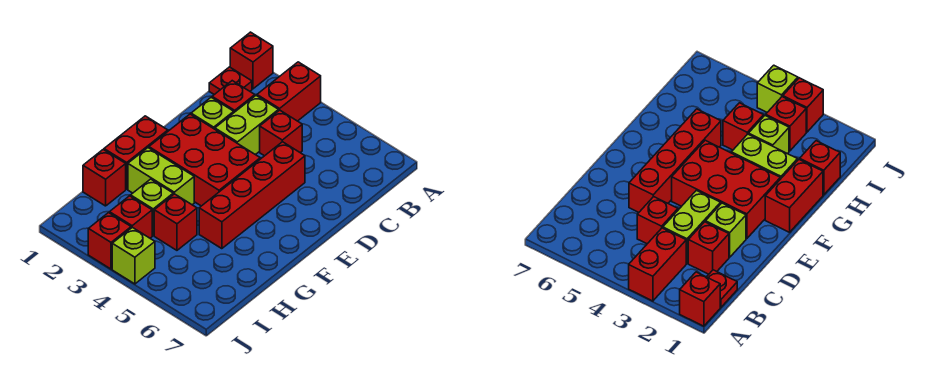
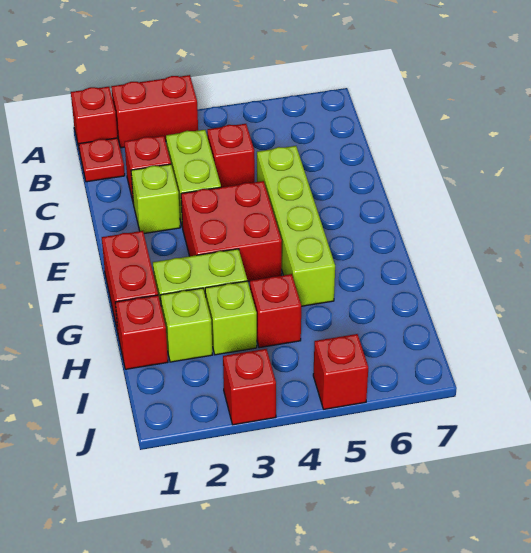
red 1x2 brick [257,62,321,121] -> red 1x2 brick turned to [111,75,198,148]
red 1x4 brick [199,142,305,249] -> lime 1x4 brick [257,146,335,306]
red 2x3 brick [149,114,260,206] -> red 2x2 brick [181,181,282,281]
red 1x1 brick [110,196,152,238] -> red 1x1 brick moved to [313,334,368,409]
lime 1x1 brick [112,227,155,284] -> lime 1x1 brick moved to [160,288,212,362]

